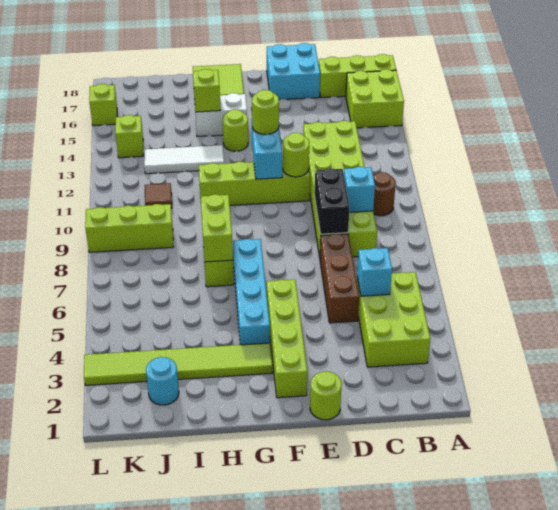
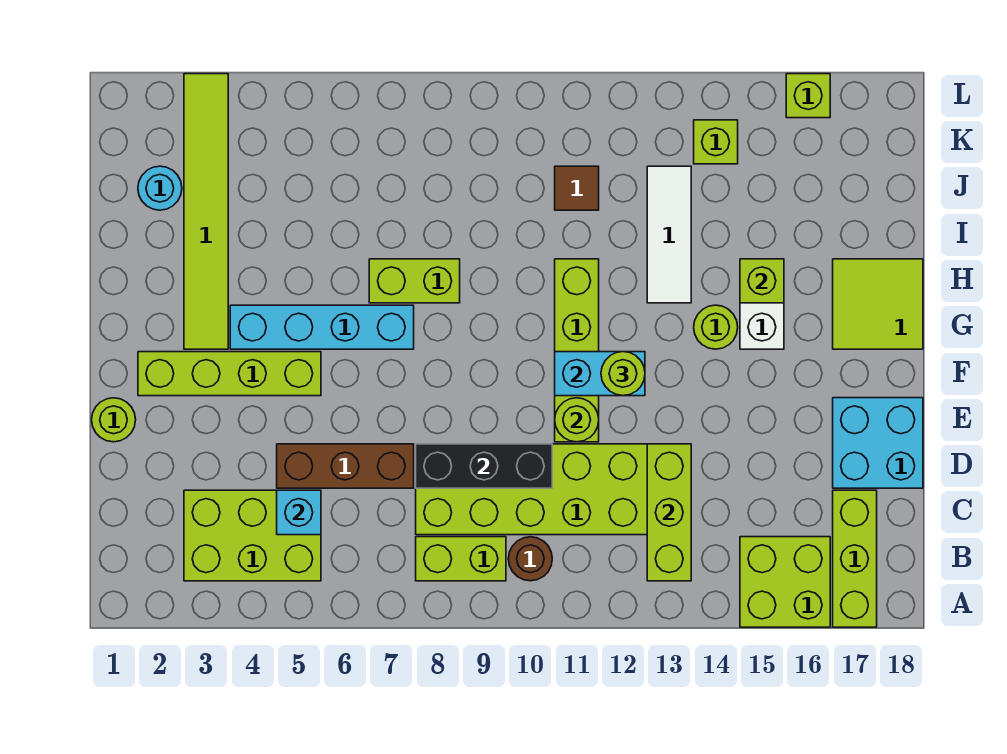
cyan 1x1 brick [344,167,375,212] -> none
black 1x2 brick [315,168,350,234] -> black 1x3 brick [416,444,552,488]
lime 1x2 brick [200,194,233,262] -> lime 1x2 brick moved to [416,537,506,581]
lime 1x3 brick [85,204,173,252] -> lime 1x3 brick moved to [647,444,691,581]

